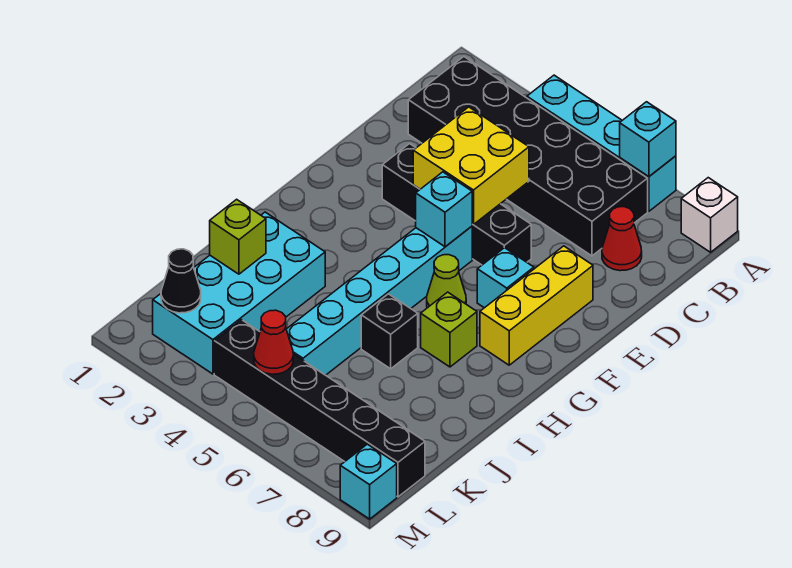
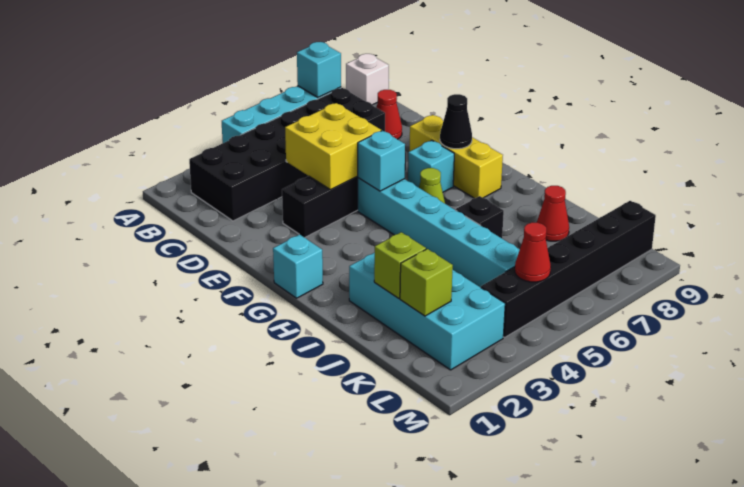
lime 1x1 brick [421,292,477,367] -> lime 1x1 brick moved to [400,249,453,316]
none -> red 1x1 cone [537,186,569,241]
black 1x1 cone [161,249,201,313] -> black 1x1 cone moved to [440,94,472,149]
cyan 1x1 brick [340,444,397,519] -> cyan 1x1 brick moved to [273,234,323,298]

